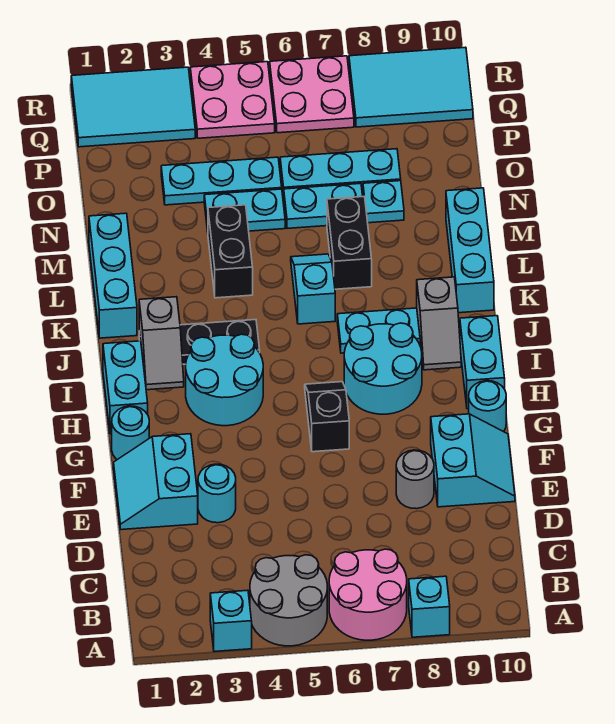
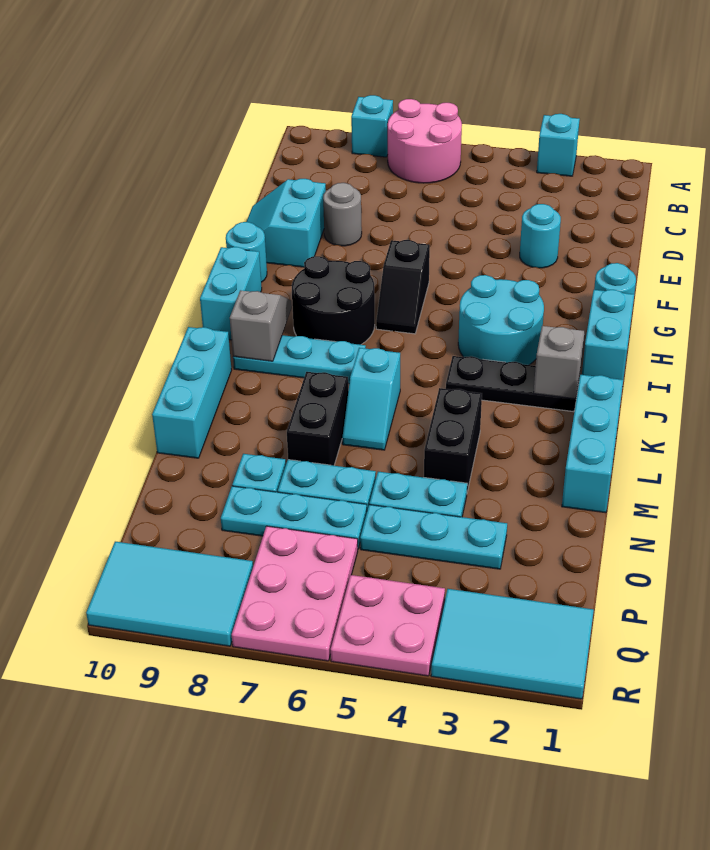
grey 2x2 round brick [250,555,327,646] -> none
cyan 2x2 slope [114,434,198,530] -> none
cyan 2x2 round brick [344,323,422,414] -> black 2x2 round brick [292,256,375,345]
pink 2x2 plate [270,56,354,133] -> pink 2x3 plate [232,526,358,661]

